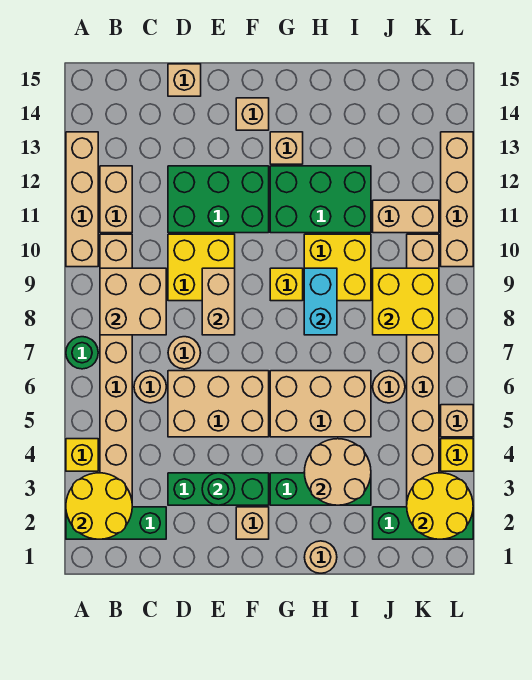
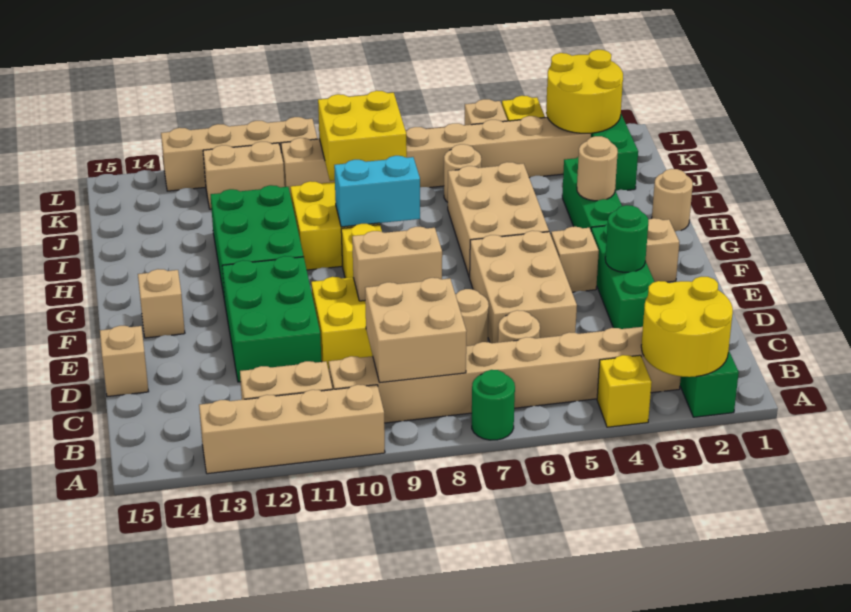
tan 1x1 brick [270,132,303,164] -> tan 1x1 brick moved to [551,227,599,292]
tan 2x2 round brick [304,439,371,505] -> tan 1x1 round brick [577,136,618,201]
tan 1x2 brick [373,200,439,233] -> tan 1x2 brick turned to [203,142,285,209]

